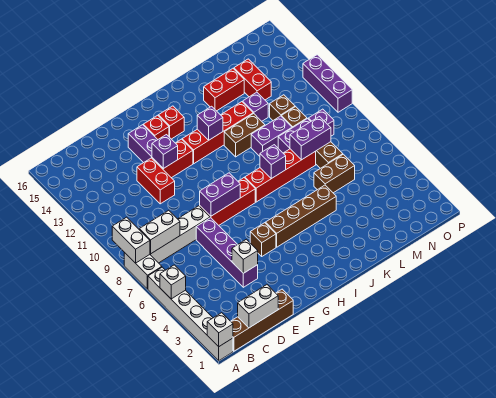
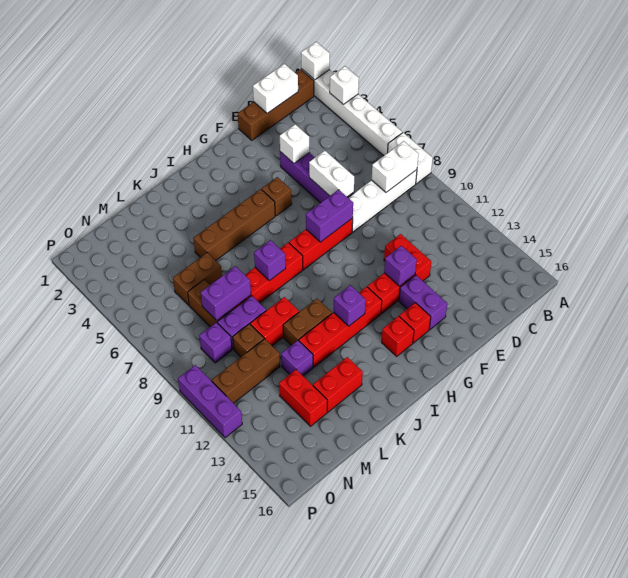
white 1x1 brick [160,265,186,299] -> white 1x1 brick moved to [330,66,359,104]
white 1x2 brick [112,217,150,263] -> white 1x2 brick moved to [309,151,354,197]
purple 1x2 brick [251,116,292,156] -> red 1x2 brick [250,297,299,346]
brown 1x1 brick [270,95,295,120] -> brown 1x3 brick [212,339,280,403]

